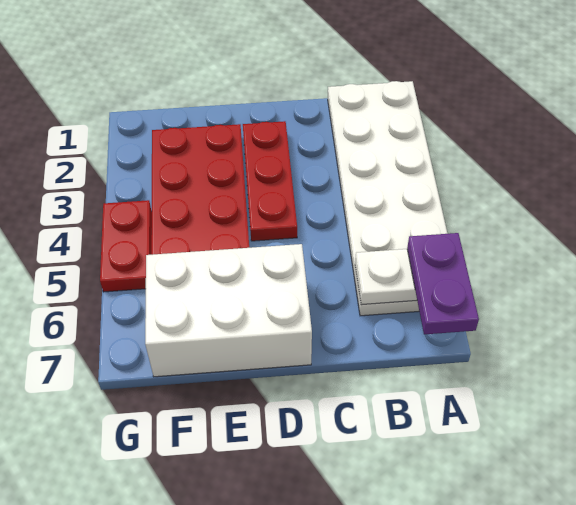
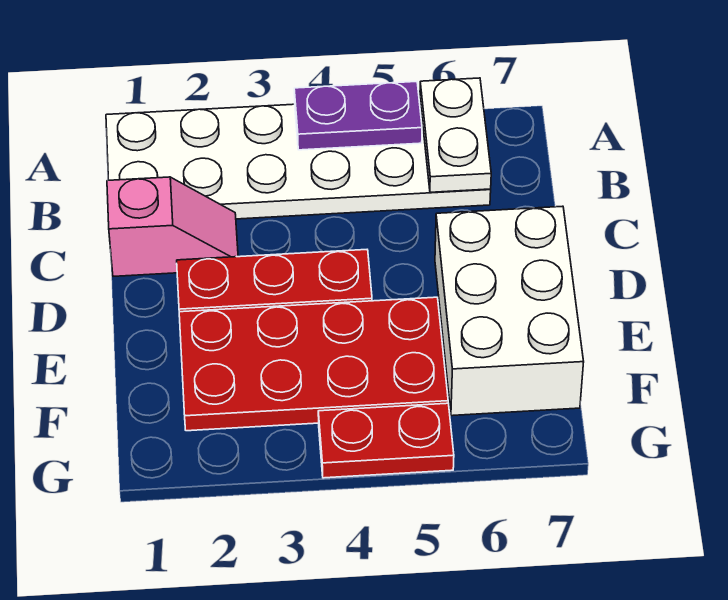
purple 1x2 plate [407,233,479,334] -> purple 1x2 plate moved to [294,82,422,150]
none -> pink 1x2 slope [107,177,238,276]

